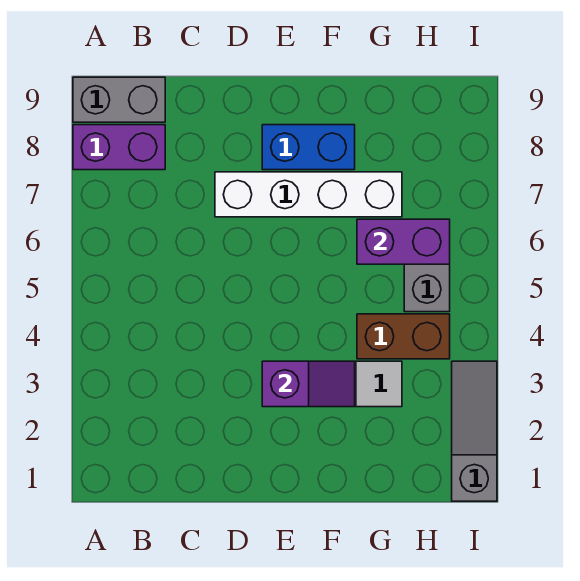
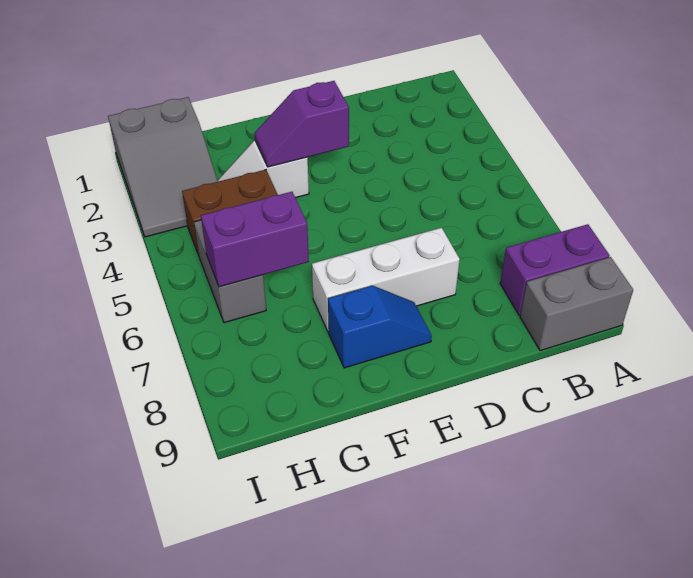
white 1x4 brick [215,172,402,217] -> white 1x3 brick [312,228,460,332]
blue 1x2 brick [262,125,355,170] -> blue 1x2 slope [328,286,432,368]
grey 1x3 slope [452,361,497,501] -> grey 2x3 slope [108,97,218,237]

